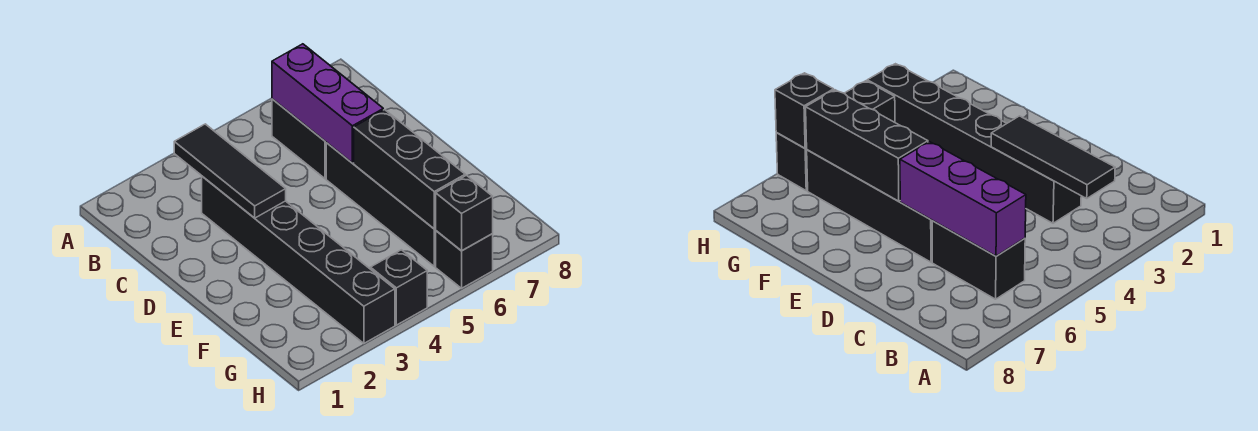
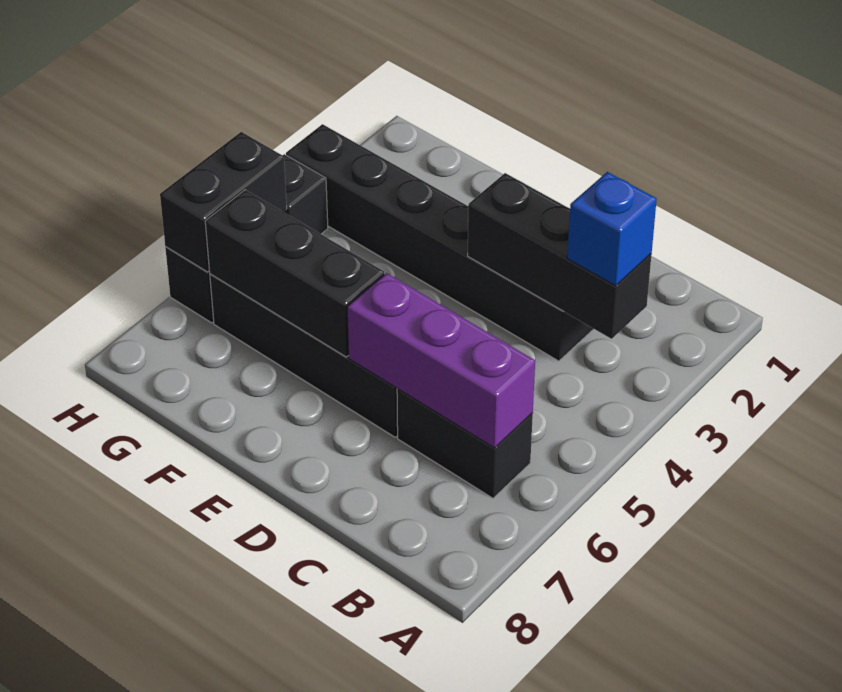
black 1x3 tile [174,124,286,218] -> black 1x3 brick [468,173,652,339]
none -> blue 1x1 brick [567,172,657,286]
black 1x1 brick [436,175,493,251] -> black 1x2 brick [160,132,287,272]

